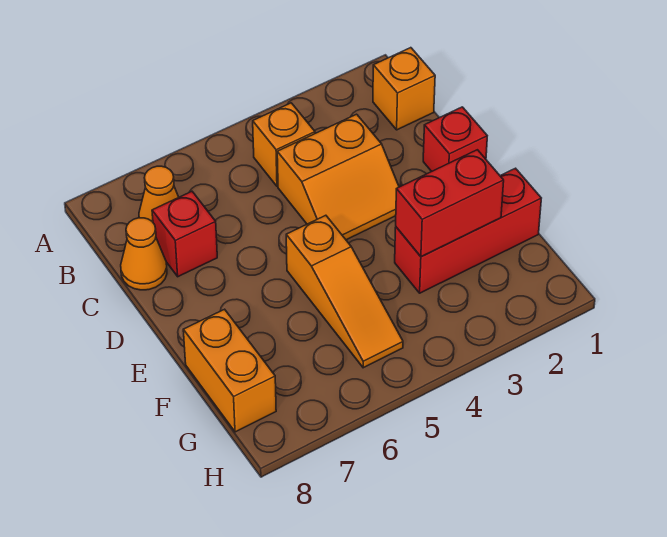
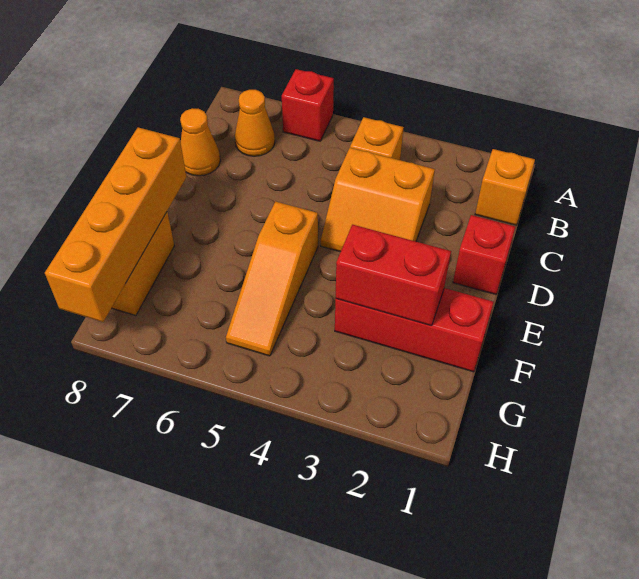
red 1x1 brick [152,192,217,277] -> red 1x1 brick moved to [282,69,334,141]
none -> orange 1x4 brick [45,127,186,322]

